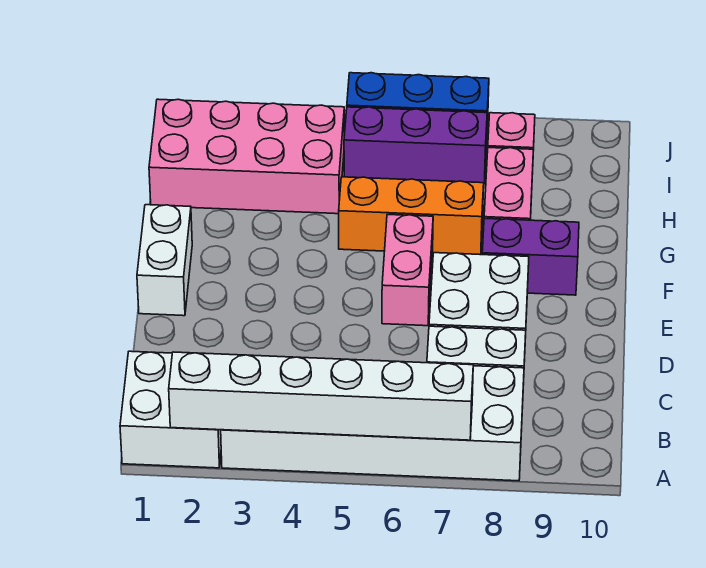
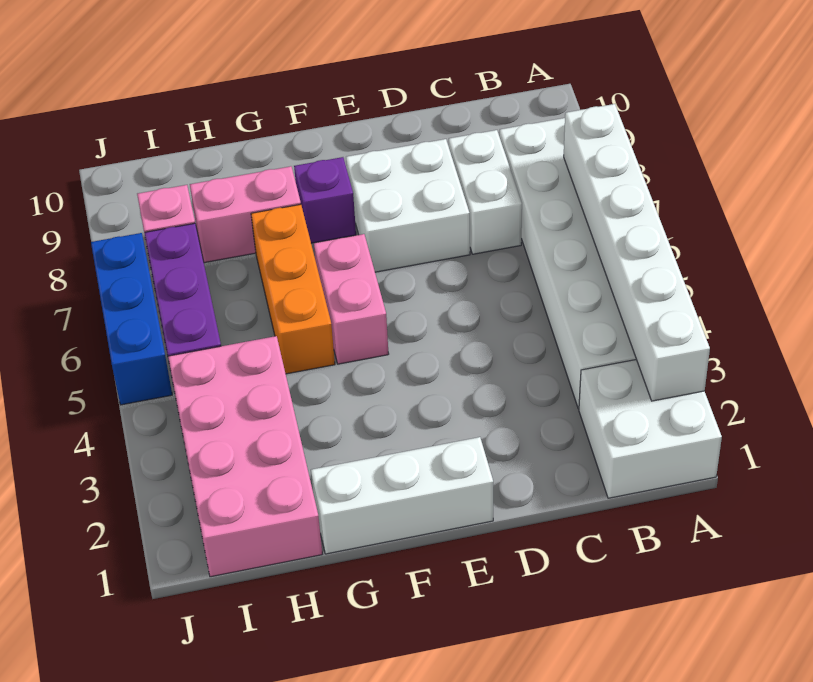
white 1x2 brick [137,205,192,316] -> white 1x3 brick [311,437,493,554]
pink 1x2 brick [382,215,433,326] -> pink 1x2 brick turned to [314,234,389,364]
purple 1x2 brick [482,218,579,295] -> purple 1x1 brick [294,157,356,243]

